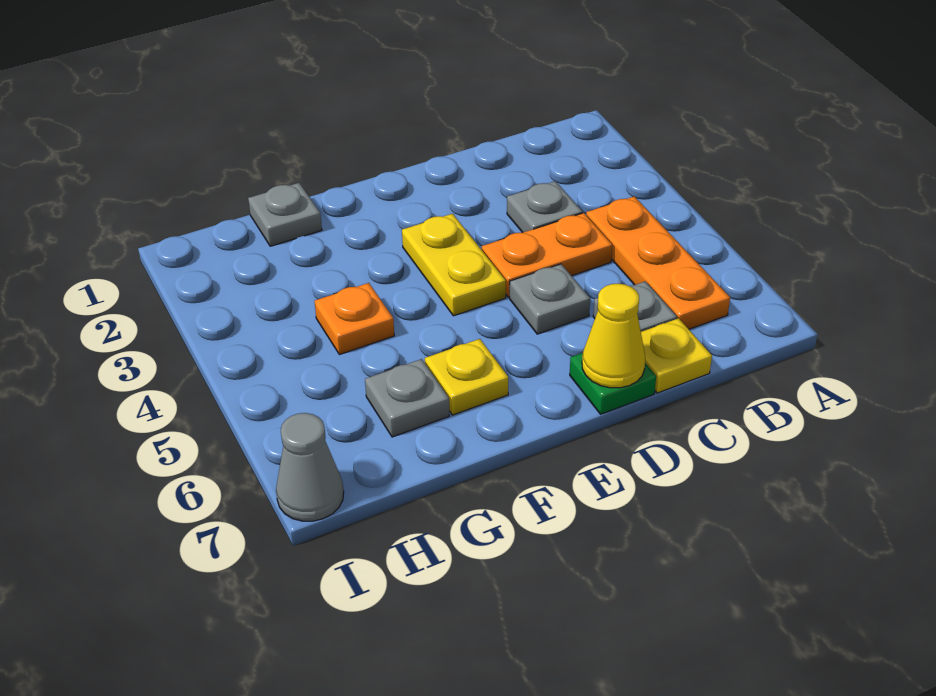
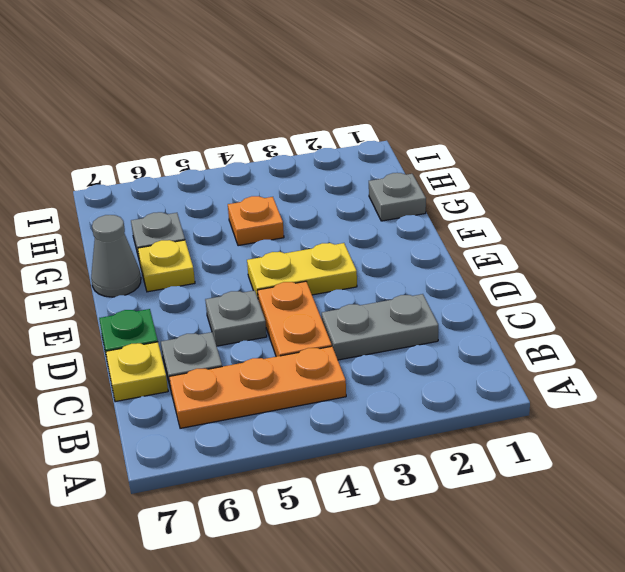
grey 1x1 plate [507,181,583,233] -> grey 1x2 plate [322,294,438,360]
yellow 1x1 cone [582,284,645,388] -> none
grey 1x1 cone [276,413,344,521] -> grey 1x1 cone moved to [91,215,141,297]

